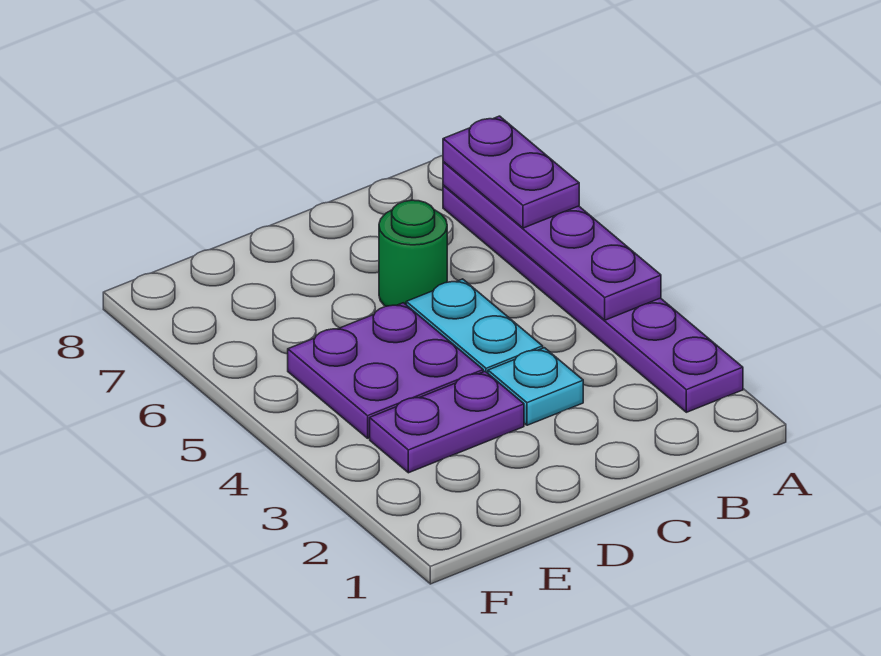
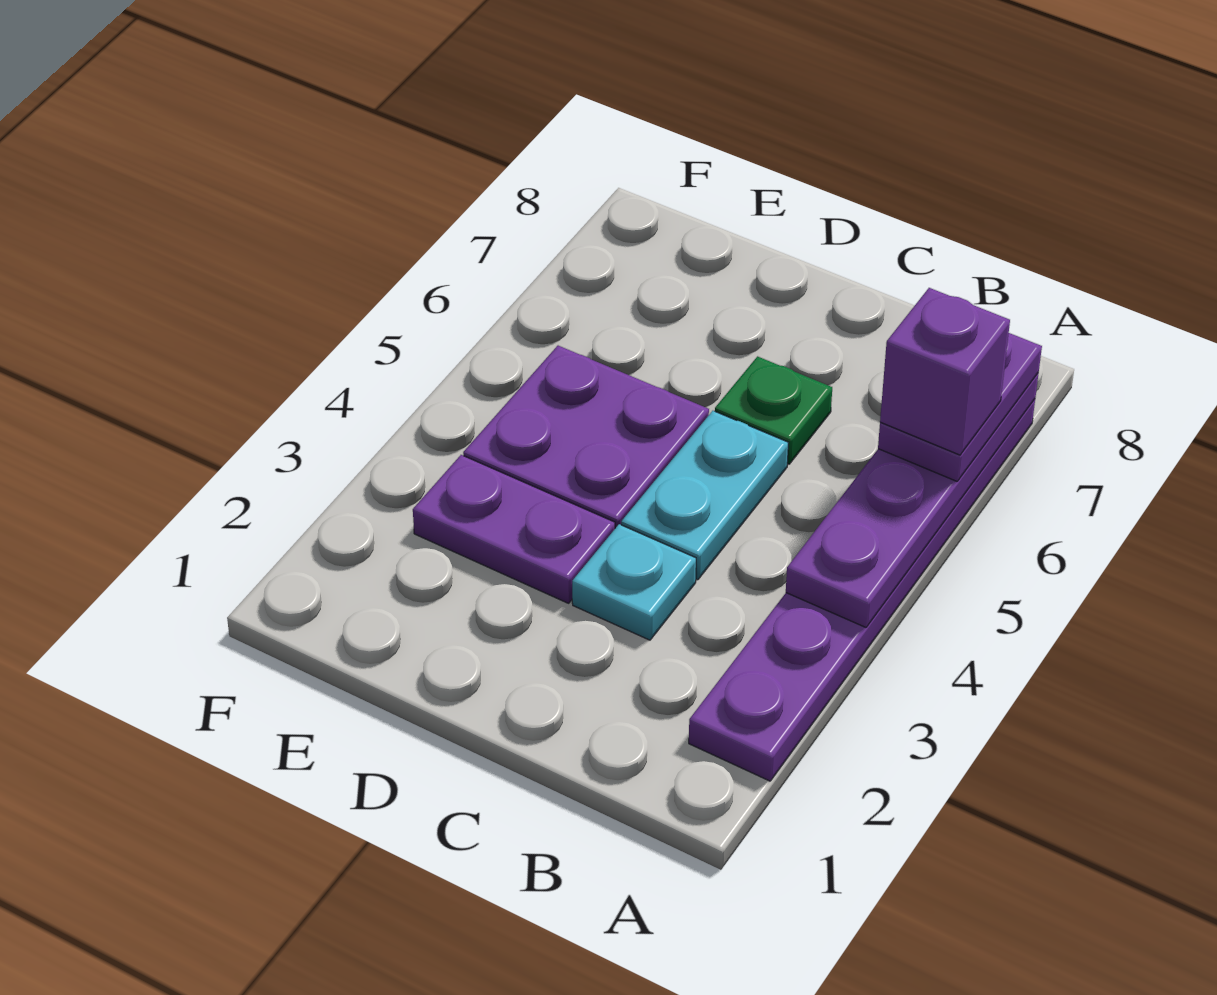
none -> purple 1x1 brick [880,288,1010,455]
green 1x1 round brick [379,200,447,306] -> green 1x1 plate [715,356,832,464]

